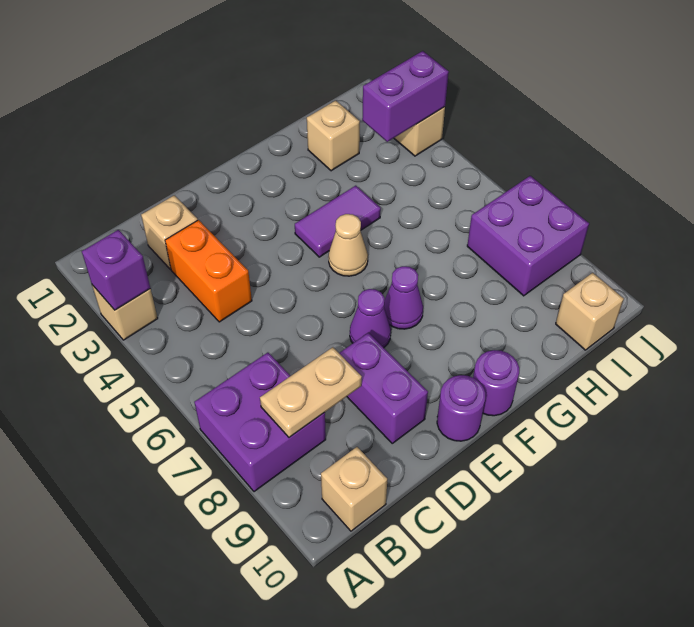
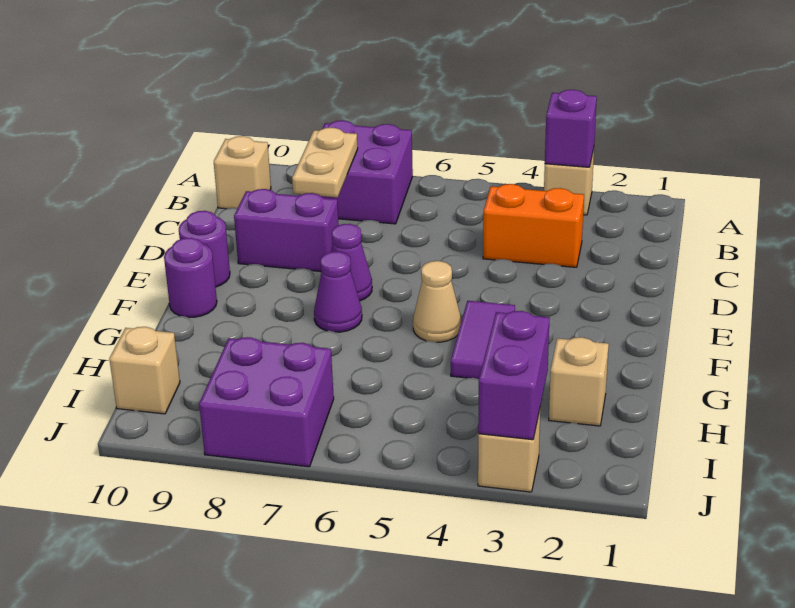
tan 1x1 brick [141,195,198,270] -> none

